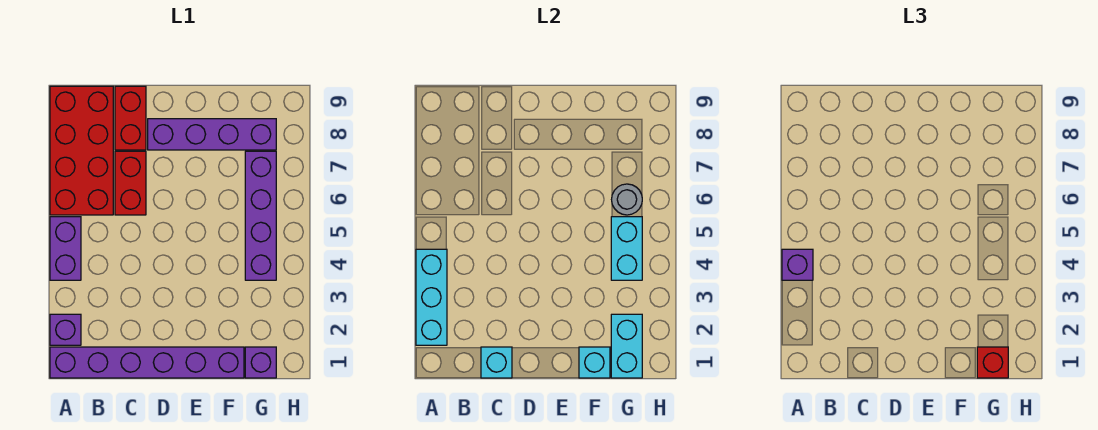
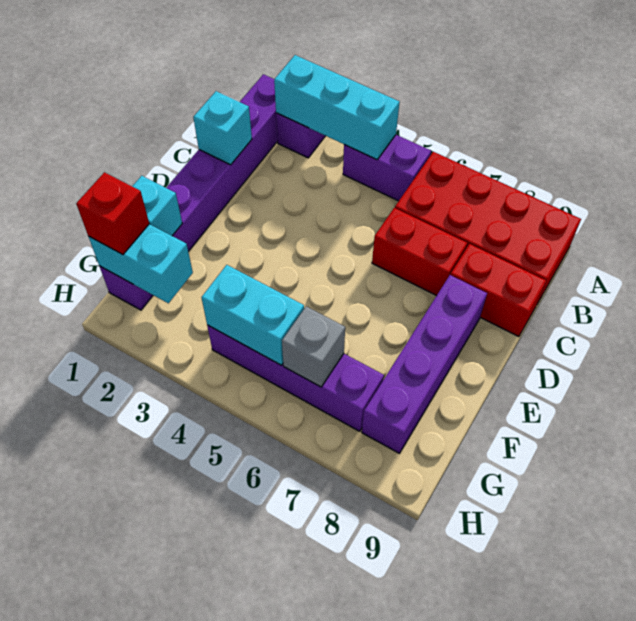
purple 1x1 brick [782,249,813,280] -> none
grey 1x1 round brick [612,184,642,215] -> grey 1x1 brick [282,306,345,387]

